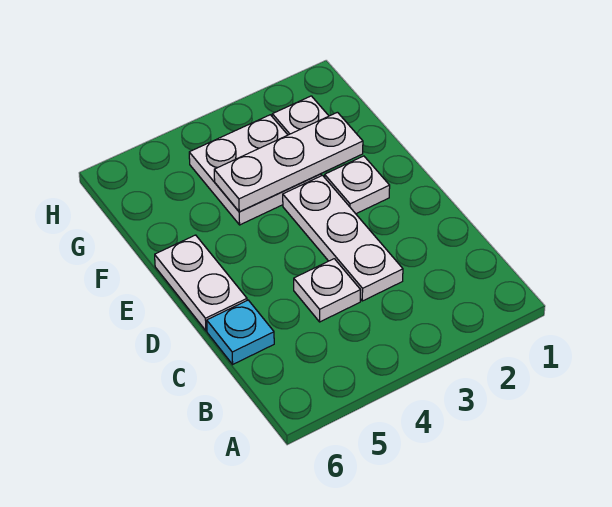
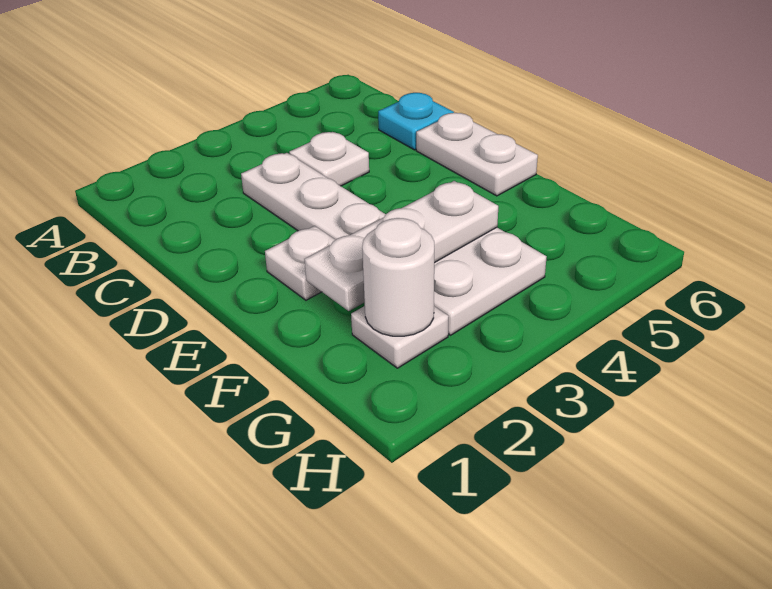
none -> white 1x1 round brick [362,218,434,336]

